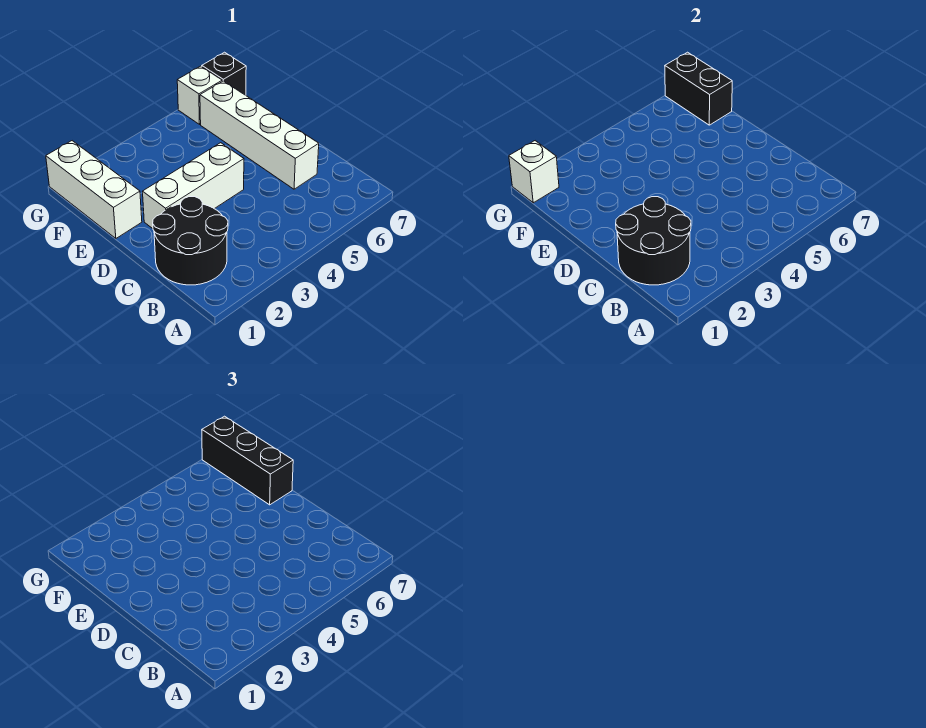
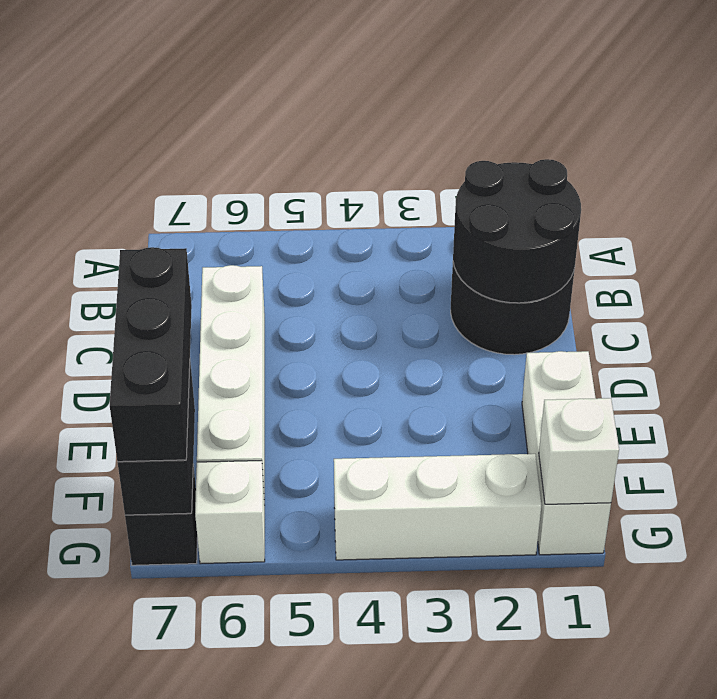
white 1x3 brick [143,143,244,229] -> white 1x3 brick moved to [334,454,541,560]

